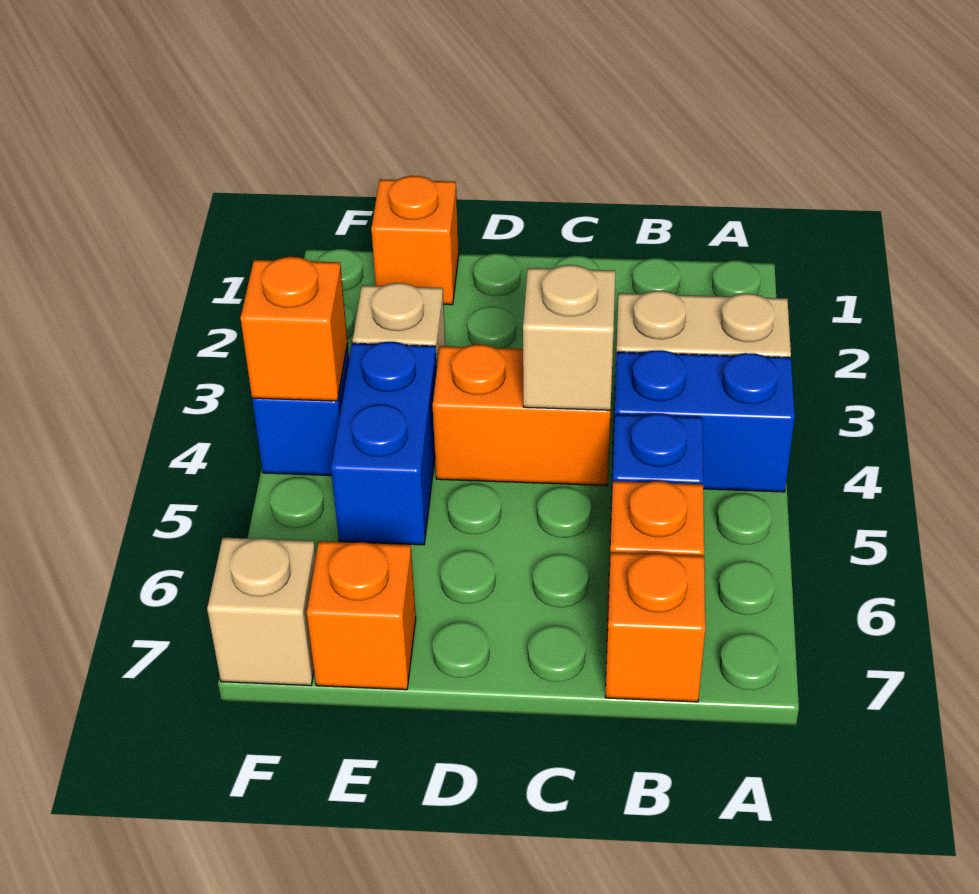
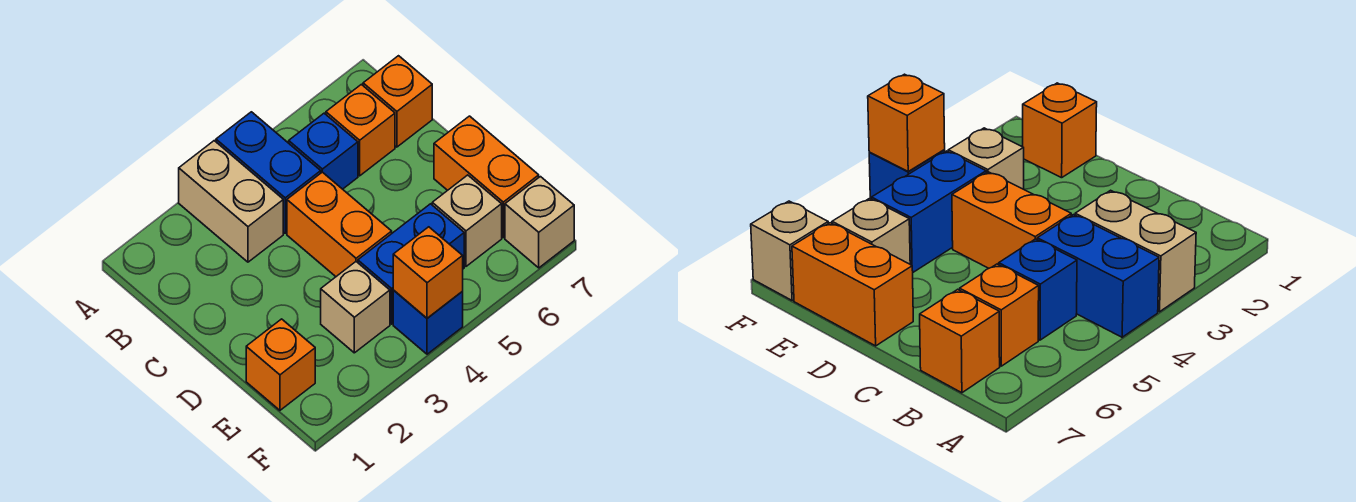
tan 1x1 brick [523,265,615,410] -> tan 1x1 brick moved to [432,175,502,266]
orange 1x1 brick [307,541,416,690] -> orange 1x2 brick [434,116,539,238]

